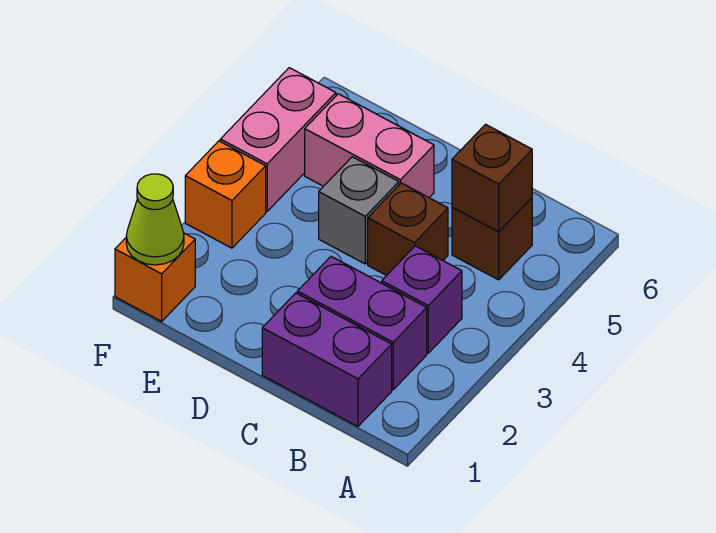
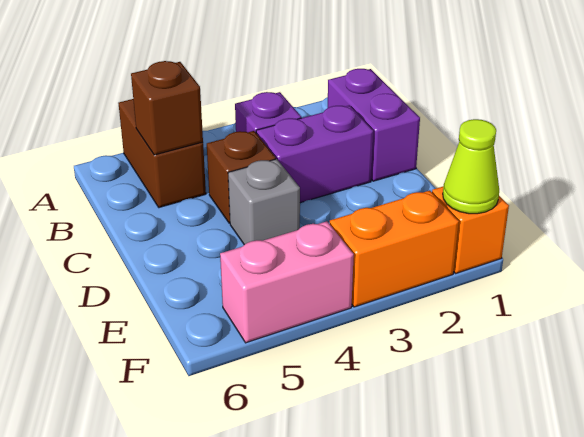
purple 1x2 brick [297,256,427,390] -> purple 1x2 brick turned to [256,105,373,203]
brown 1x1 brick [452,198,532,280] -> brown 1x2 brick [118,99,206,208]
pink 1x2 brick [305,94,434,197] -> none
orange 1x1 brick [185,141,266,248] -> orange 1x2 brick [330,190,459,307]

